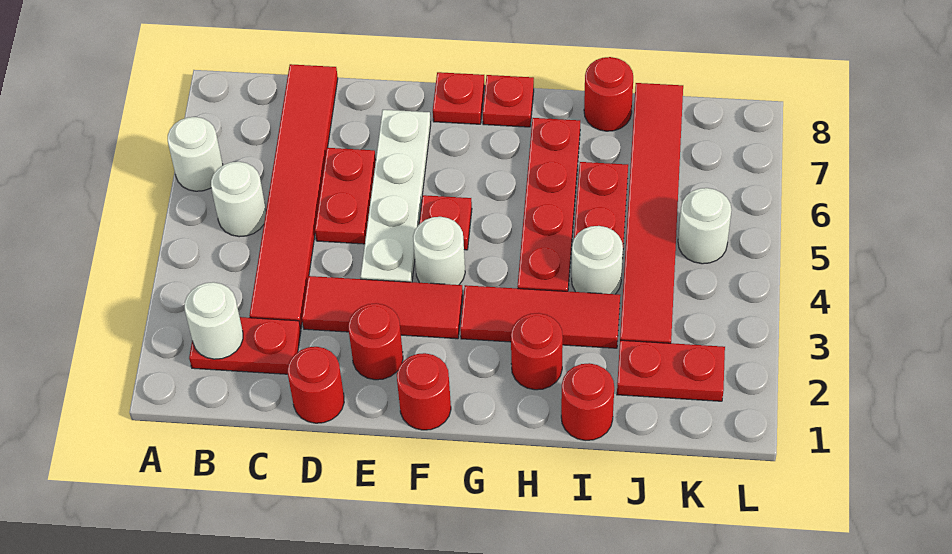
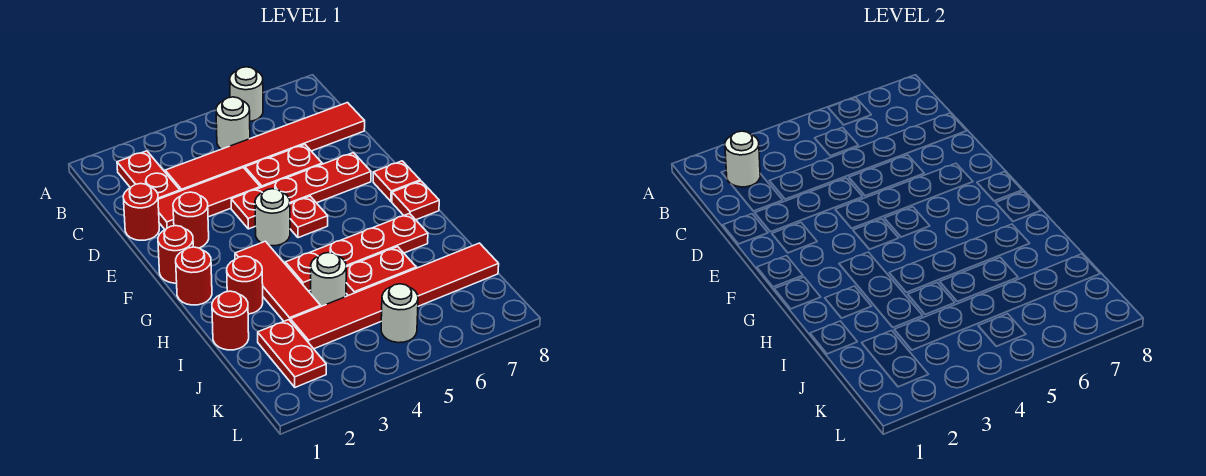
red 1x3 tile [302,276,463,339] -> red 1x3 tile turned to [158,168,260,230]
white 1x4 plate [361,110,431,282] -> red 1x4 plate [231,153,371,229]
red 1x1 round brick [584,57,633,131] -> red 1x1 round brick moved to [176,247,212,305]

